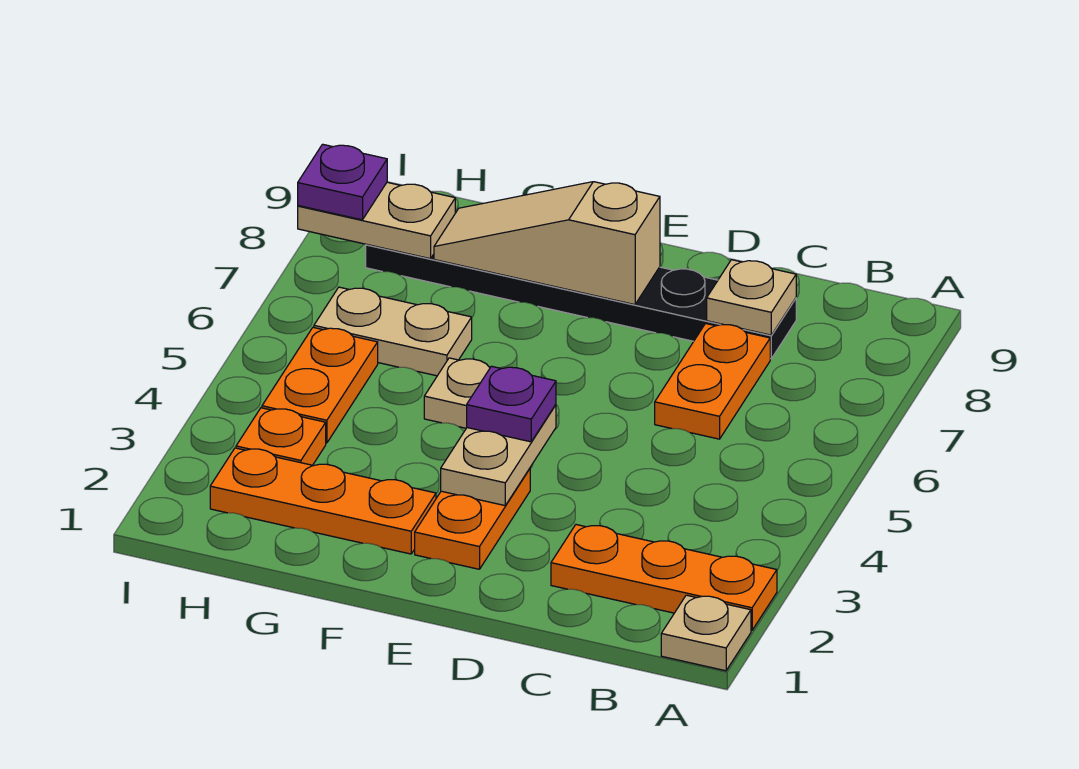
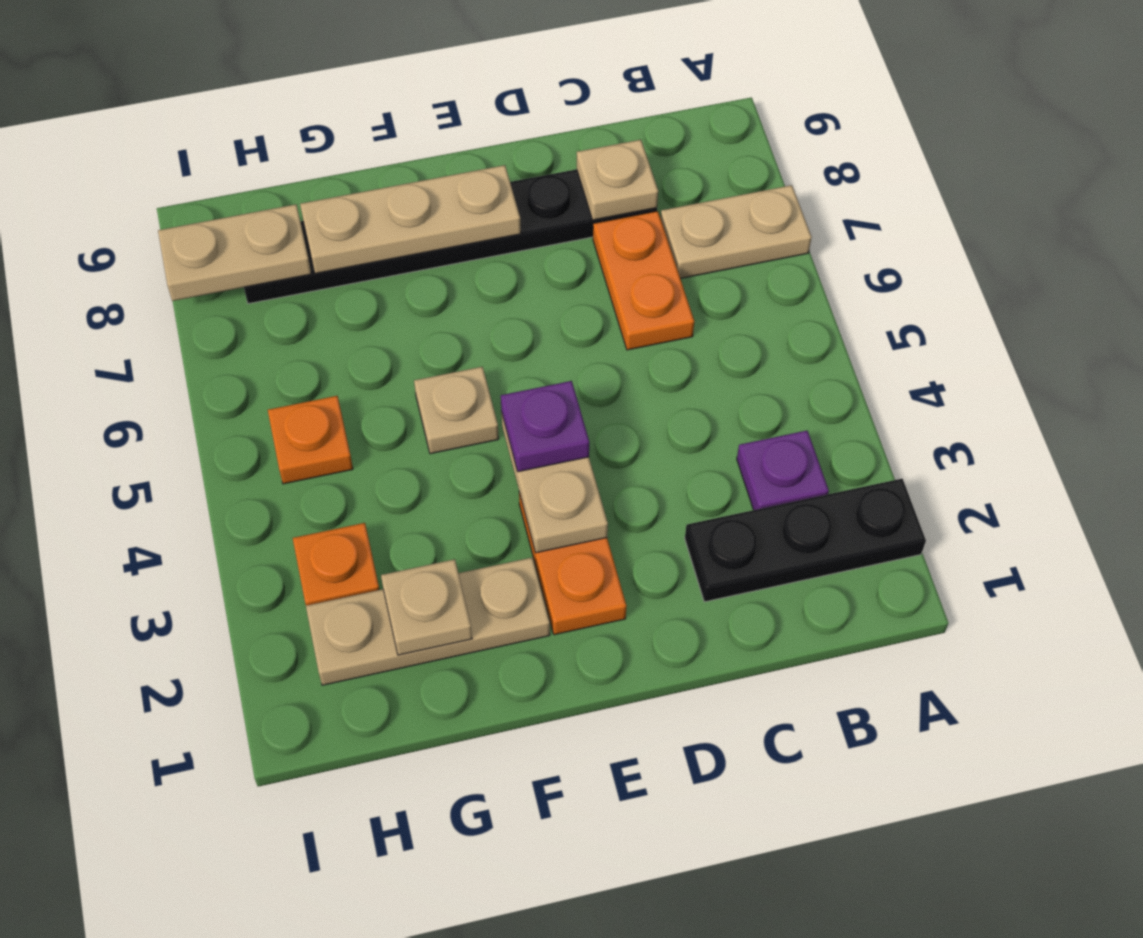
tan 1x1 plate [661,595,751,671] -> tan 1x1 plate moved to [381,559,472,655]
orange 1x3 plate [551,525,777,631] -> black 1x3 plate [685,479,926,602]
tan 1x3 slope [434,182,660,305] -> tan 1x3 plate [300,165,521,274]
orange 1x3 plate [210,448,436,554] -> tan 1x3 plate [306,557,550,685]
tan 1x2 plate [314,287,472,376] -> tan 1x2 plate moved to [661,185,812,279]
orange 1x2 plate [262,327,378,443] -> orange 1x1 plate [268,396,353,484]
purple 1x1 plate [298,144,387,220] -> purple 1x1 plate moved to [737,431,829,510]

